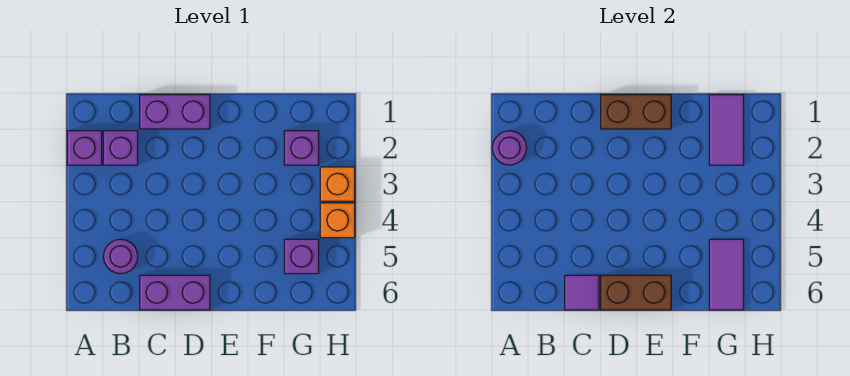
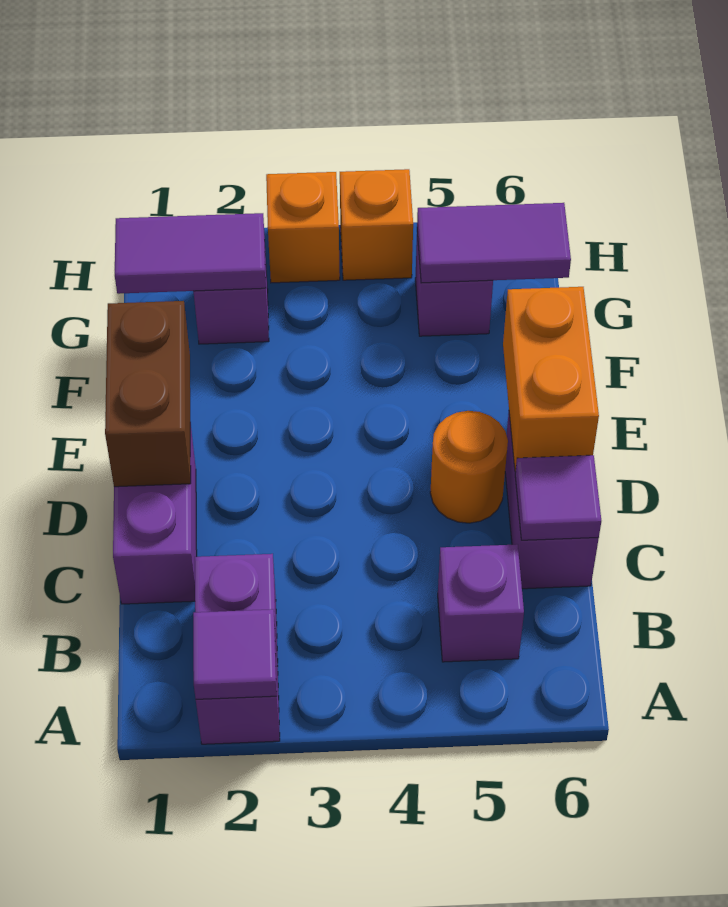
purple 1x1 round brick [492,131,527,165] -> purple 1x1 tile [193,609,277,699]
purple 1x1 round brick [103,239,138,274] -> purple 1x1 brick [438,544,524,662]
none -> orange 1x1 round brick [430,411,508,523]
brown 1x2 brick [601,275,671,310] -> orange 1x2 brick [503,287,599,472]

